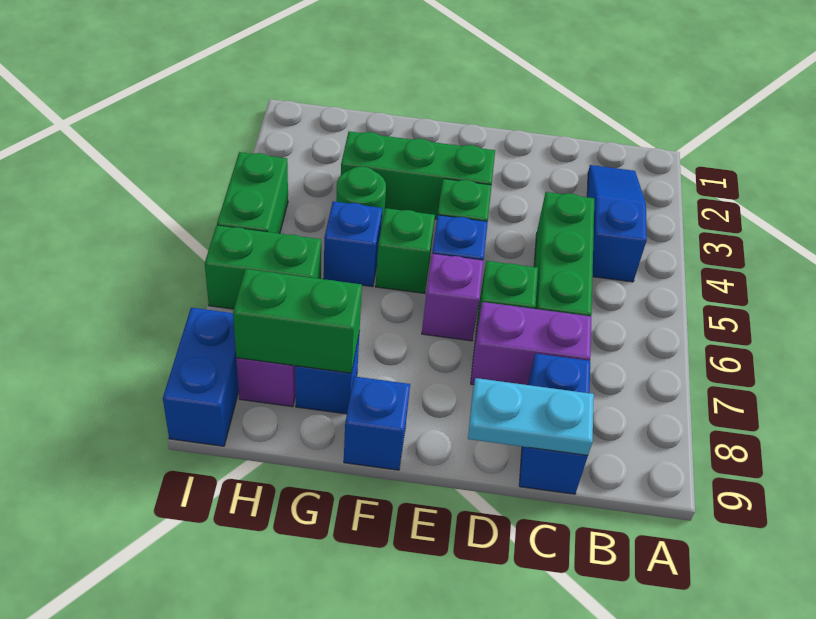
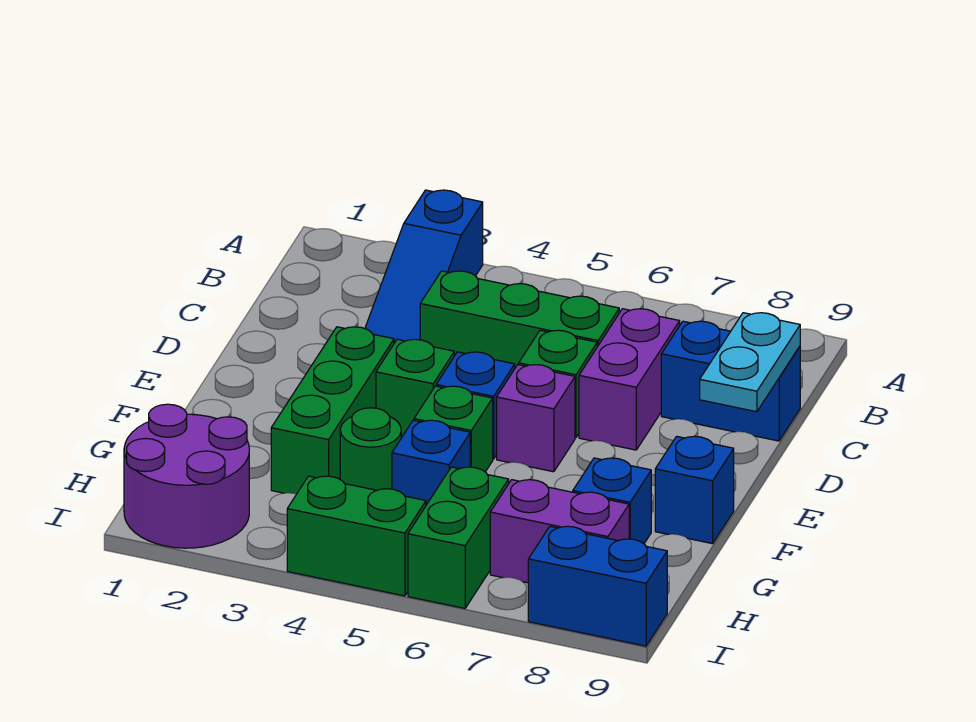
blue 1x3 slope [587,165,647,282] -> blue 1x3 slope turned to [365,190,483,343]
green 1x2 brick [233,269,362,373] -> none
none -> purple 2x2 round brick [124,404,249,548]

